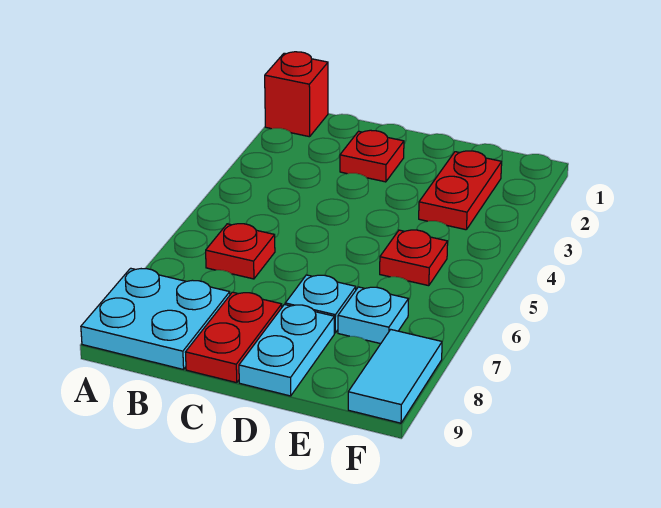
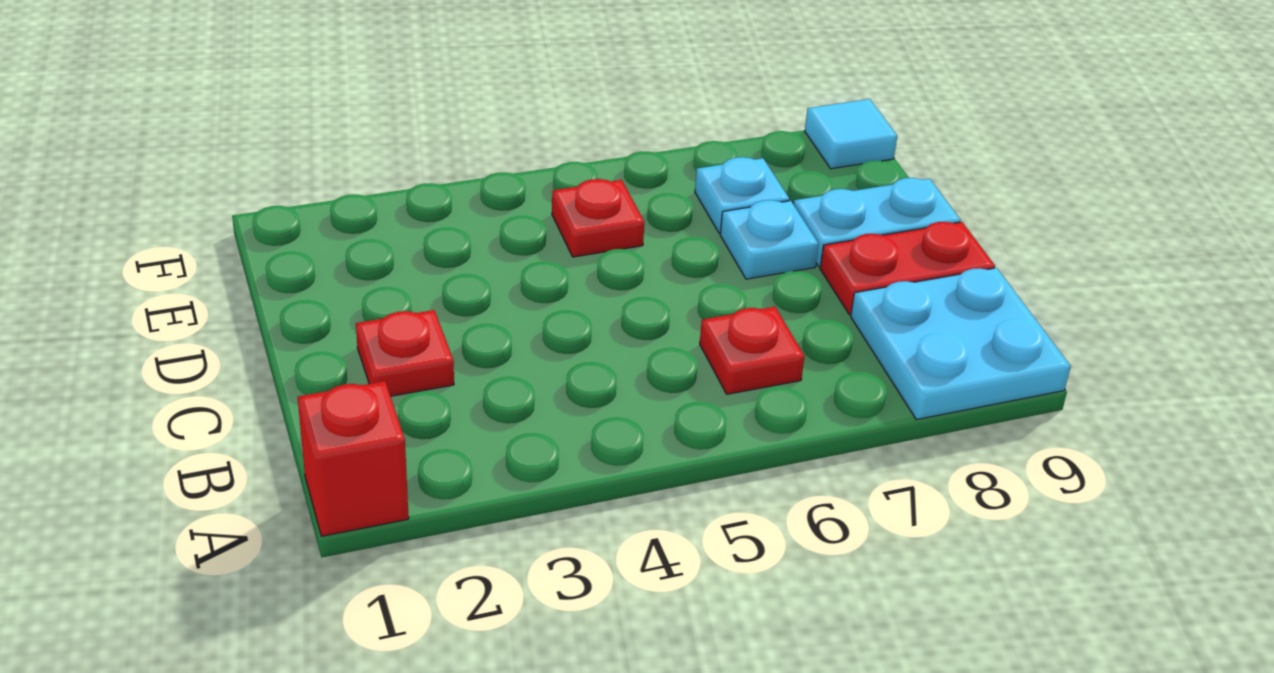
red 1x2 plate [419,151,502,230] -> none
cyan 1x2 tile [348,330,442,423] -> cyan 1x1 tile [805,99,897,169]

